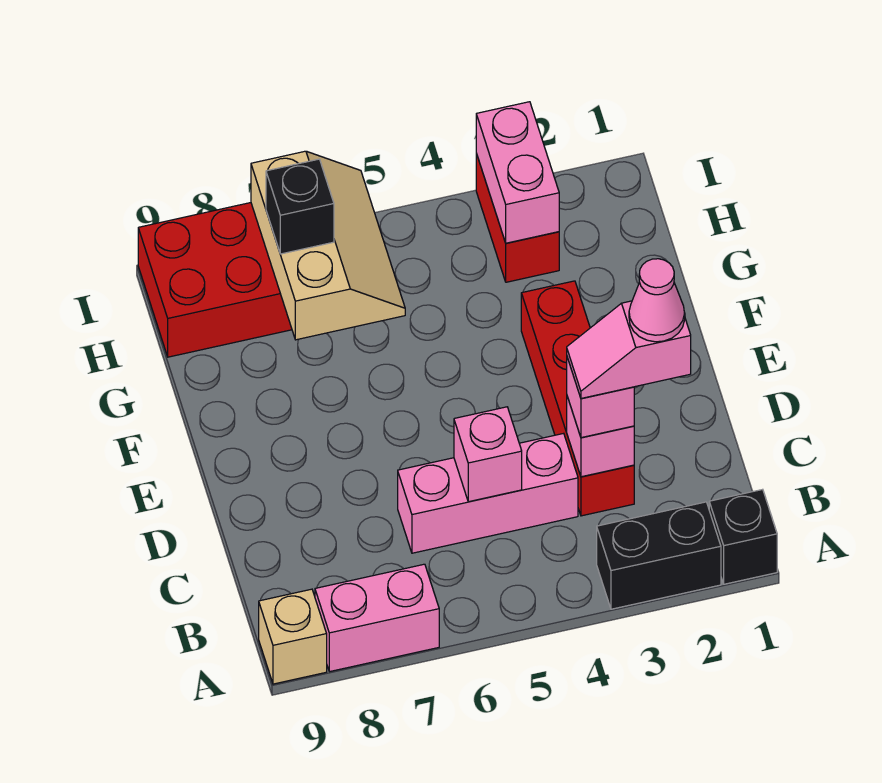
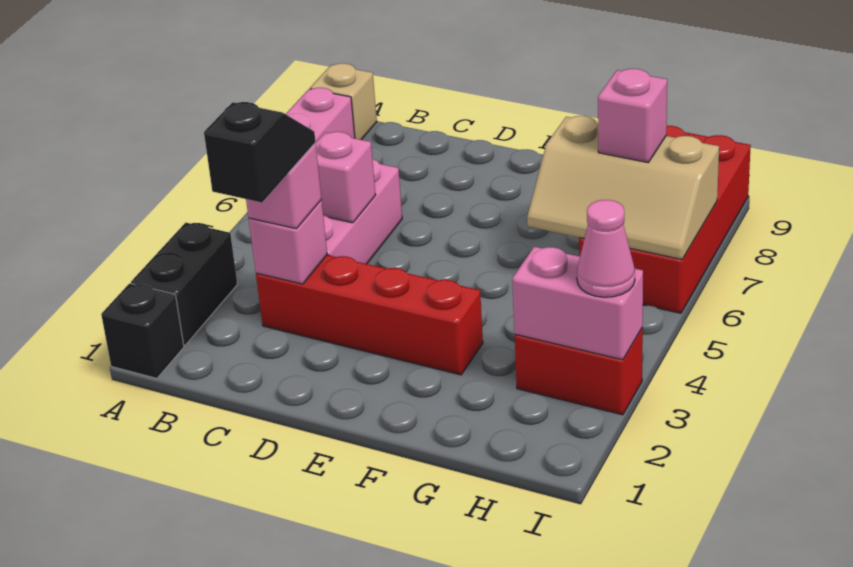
pink 1x2 slope [567,301,691,398] -> black 1x2 slope [204,102,315,203]
pink 1x1 cone [629,259,685,342] -> pink 1x1 cone moved to [577,200,635,297]
black 1x1 brick [266,159,334,254] -> pink 1x1 brick [598,69,667,163]

